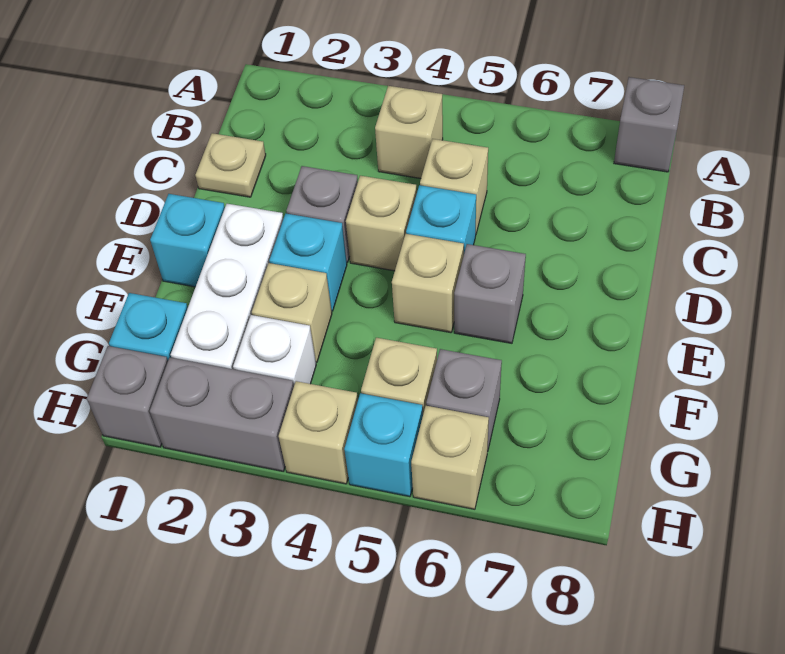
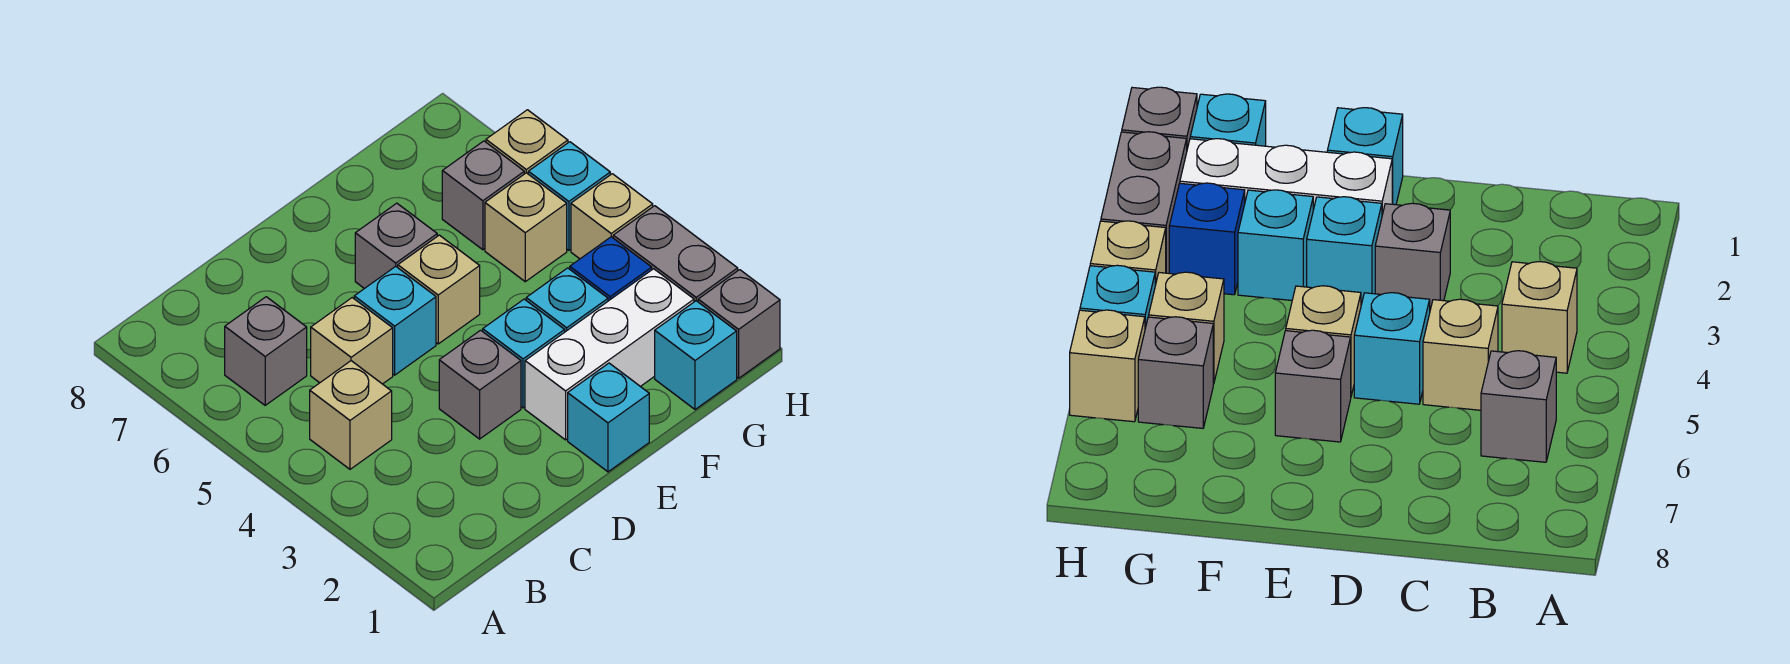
grey 1x1 brick [614,77,684,172] -> grey 1x1 brick moved to [225,297,307,405]
tan 1x1 plate [195,133,266,197] -> none
tan 1x1 brick [346,176,417,271] -> none
tan 1x1 brick [252,263,332,362] -> cyan 1x1 brick [526,268,608,332]
white 1x1 brick [233,315,316,385] -> blue 1x1 brick [570,237,652,301]

